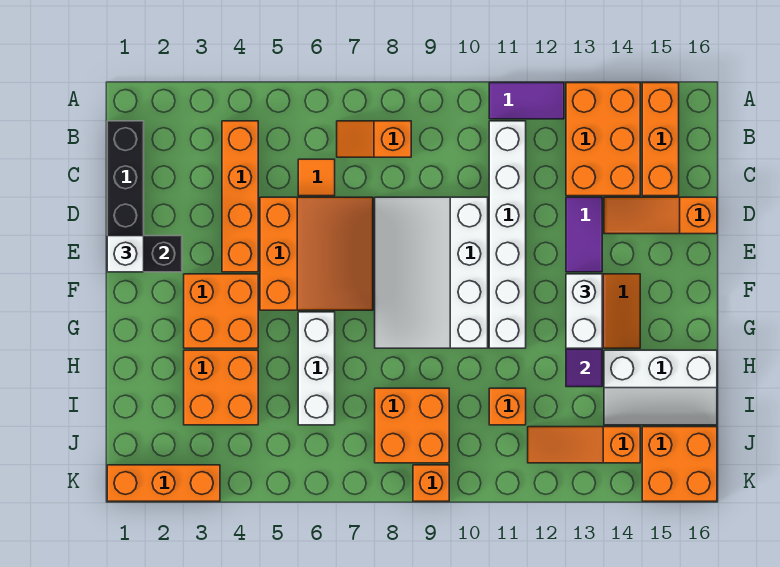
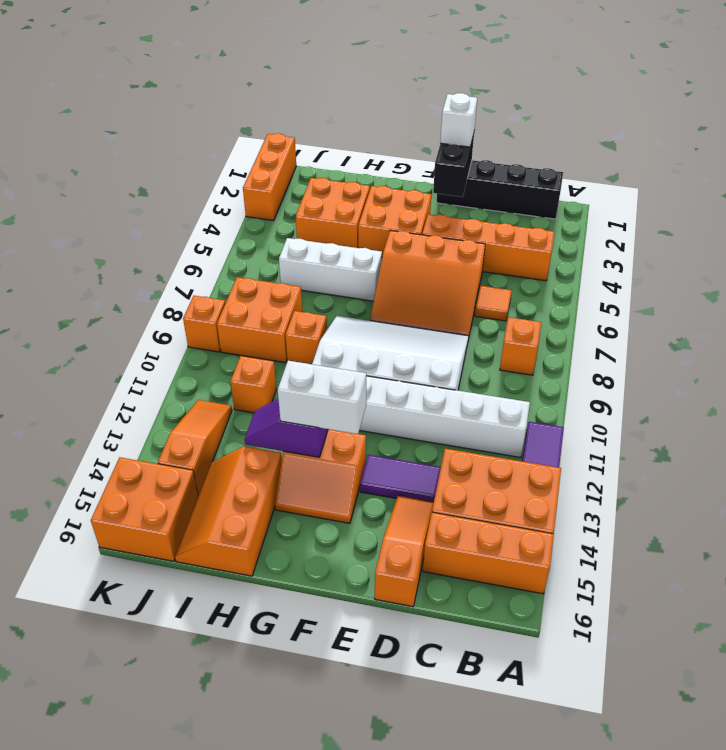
none -> orange 1x1 brick [286,311,327,364]
white 2x3 slope [604,350,717,425] -> orange 2x3 slope [175,446,282,576]

